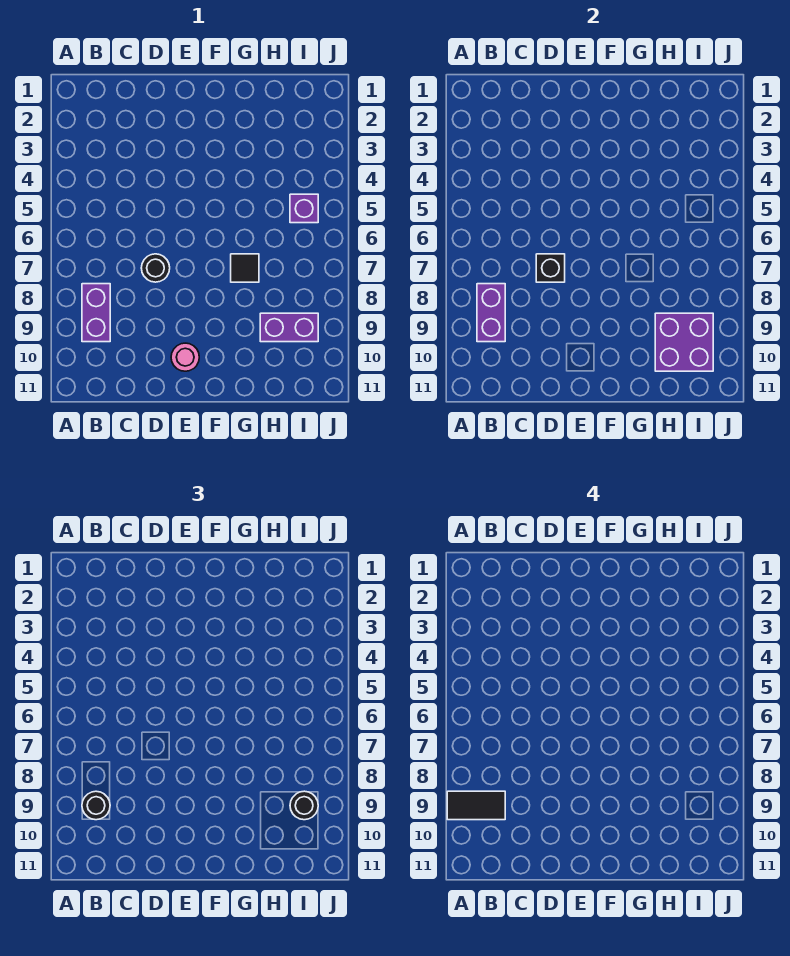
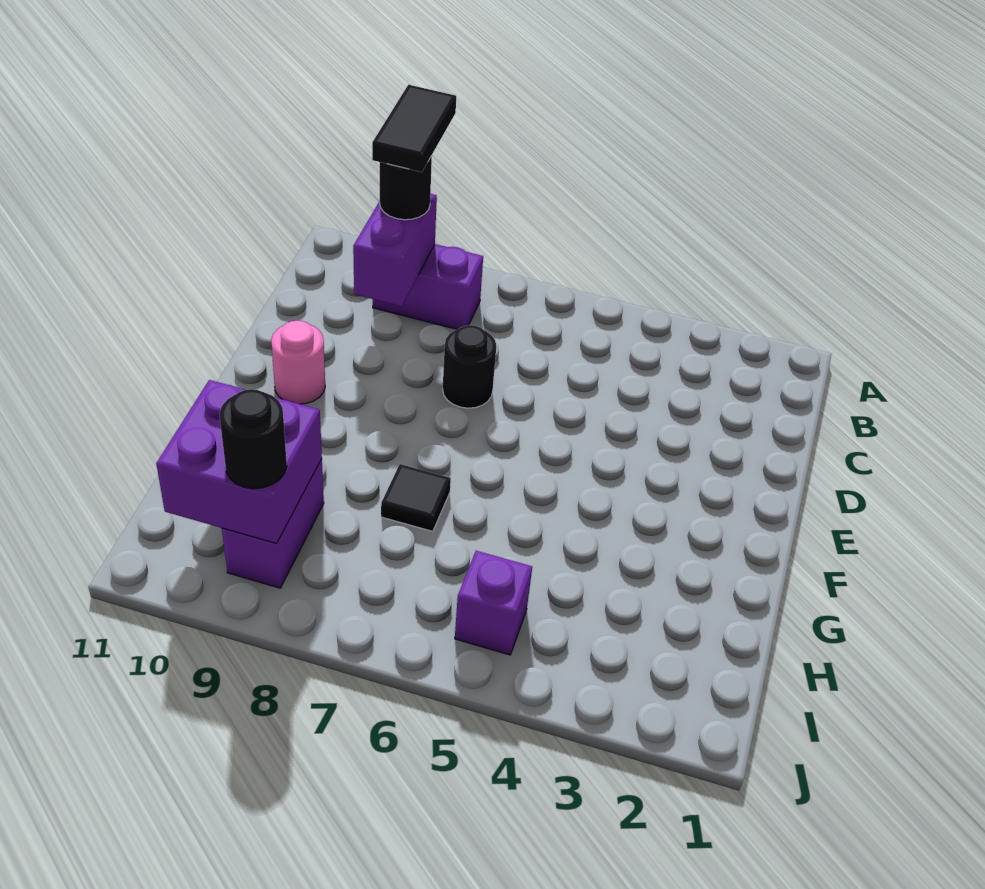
purple 1x2 brick [477,284,505,342] -> purple 1x2 brick turned to [353,194,437,306]
black 1x1 brick [536,254,565,282] -> none

